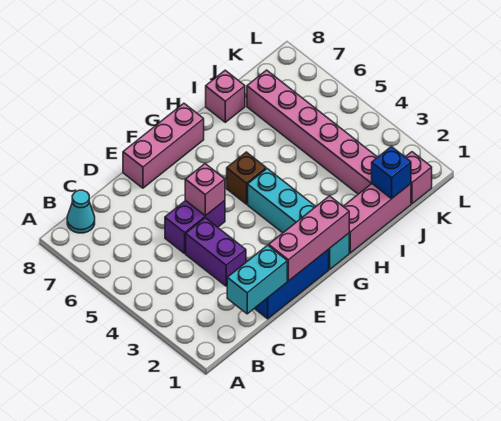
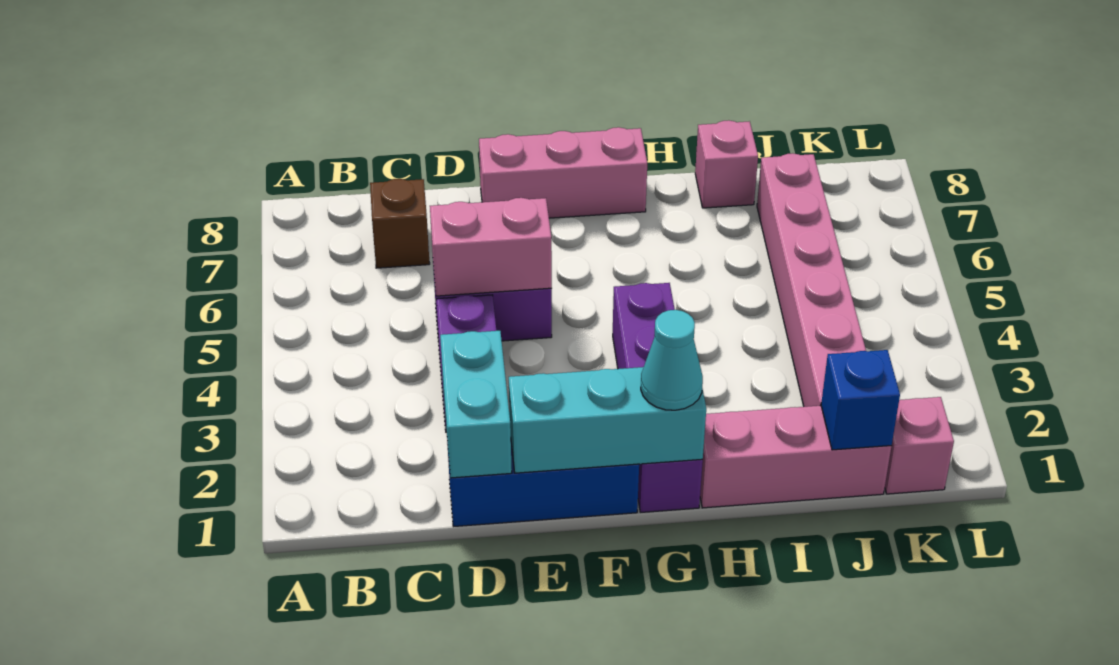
cyan 1x1 cone [67,190,95,233] -> cyan 1x1 cone moved to [641,310,703,410]
cyan 1x2 brick [227,245,287,314] -> cyan 1x2 brick turned to [440,331,512,478]
pink 1x3 brick [269,196,349,281] -> cyan 1x3 brick [509,367,706,473]
pink 1x1 brick [185,164,225,216] -> pink 1x2 brick [430,198,552,296]
cyan 1x4 brick [248,169,349,269] -> purple 1x4 brick [613,283,703,512]
brown 1x1 brick [227,152,266,204] -> brown 1x1 brick moved to [370,179,430,268]

